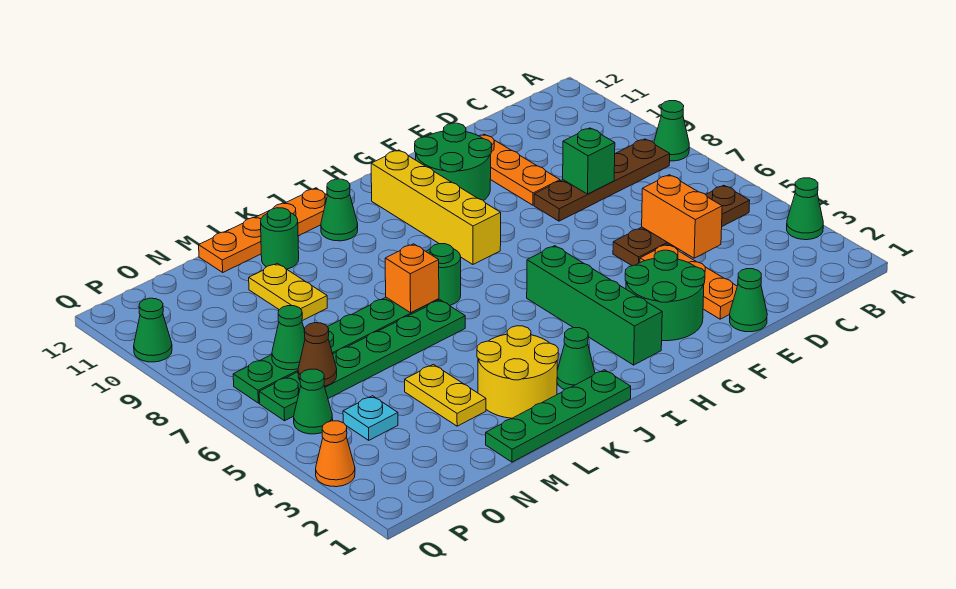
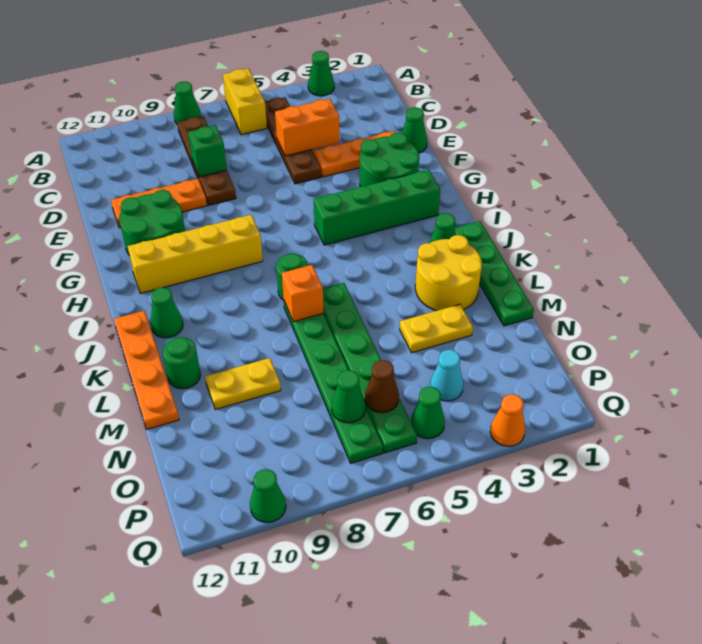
none -> yellow 1x2 brick [223,68,267,135]
cyan 1x1 plate [343,396,398,440] -> cyan 1x1 cone [430,350,463,401]

